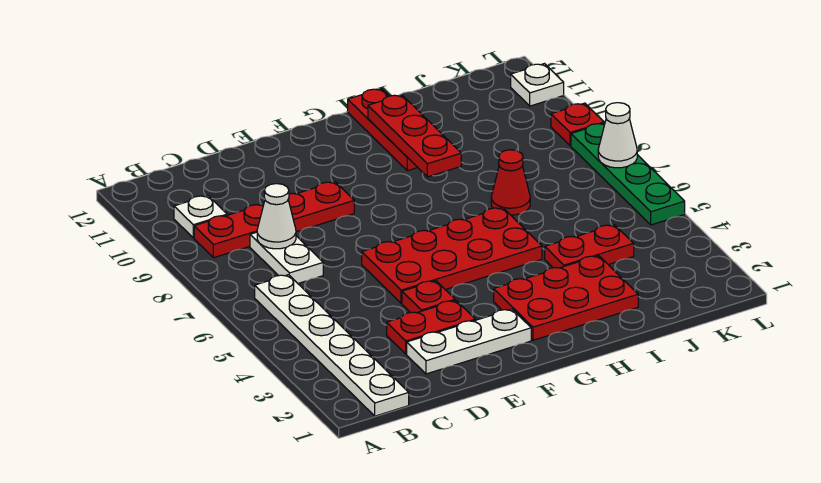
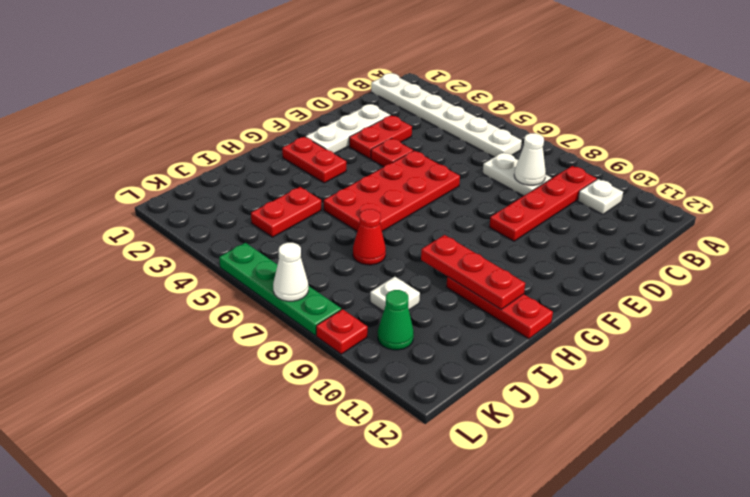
red 2x3 plate [494,256,638,340] -> red 1x2 plate [282,137,346,183]
none -> green 1x1 cone [378,290,414,350]
white 1x1 plate [511,64,564,106] -> white 1x1 plate moved to [370,277,420,311]

